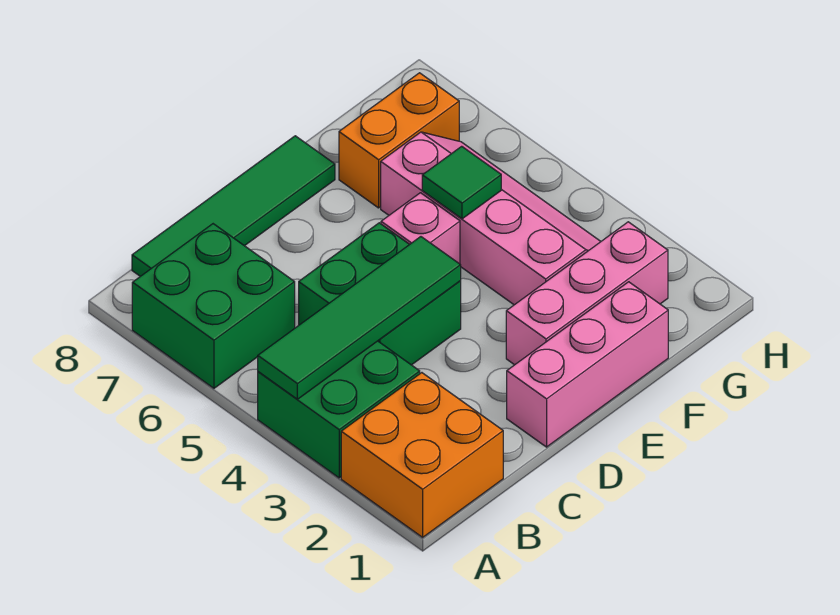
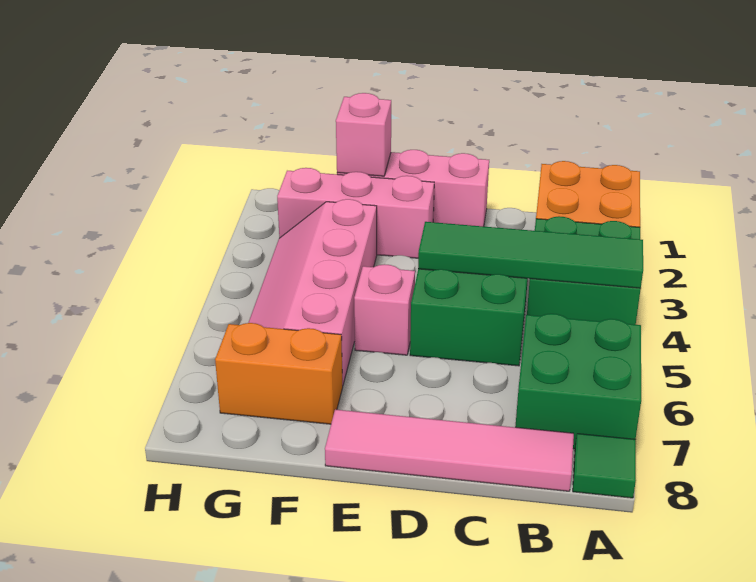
green 1x4 tile [132,136,335,276] -> pink 1x4 tile [325,409,574,491]
none -> pink 1x1 brick [336,93,391,176]
green 1x1 tile [422,146,501,219] -> green 1x1 tile moved to [573,434,636,498]

